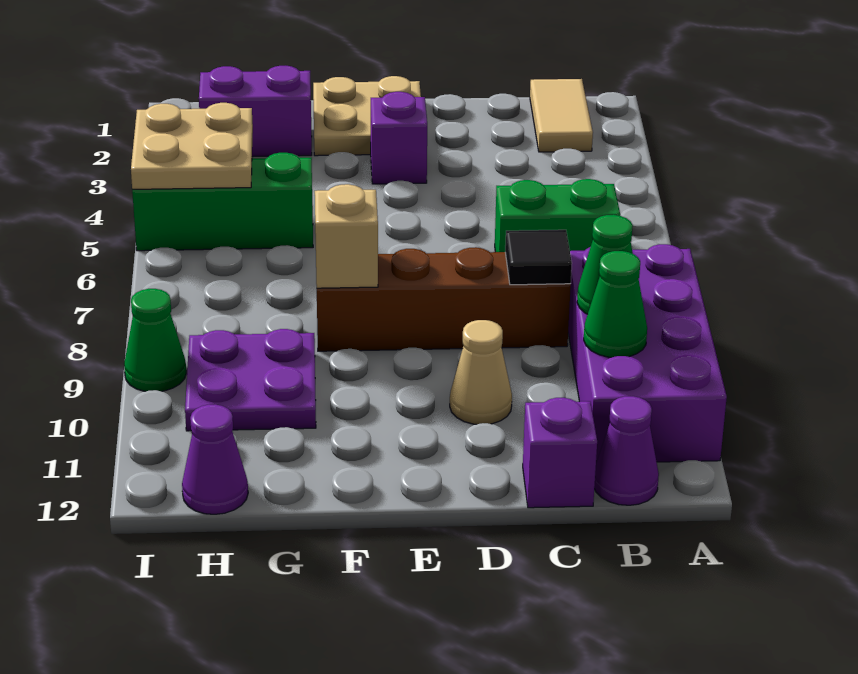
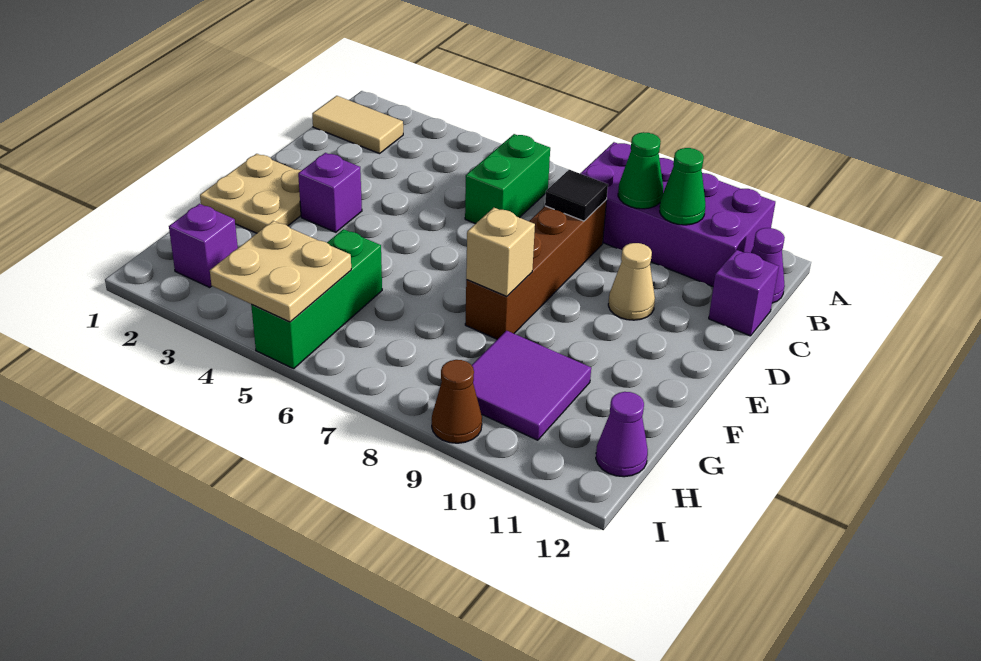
purple 1x2 brick [199,66,312,157] -> purple 1x1 brick [169,204,238,287]
purple 2x2 plate [185,329,316,431] -> purple 2x2 tile [472,331,591,440]
green 1x1 cone [124,289,186,391] -> brown 1x1 cone [432,360,482,443]

